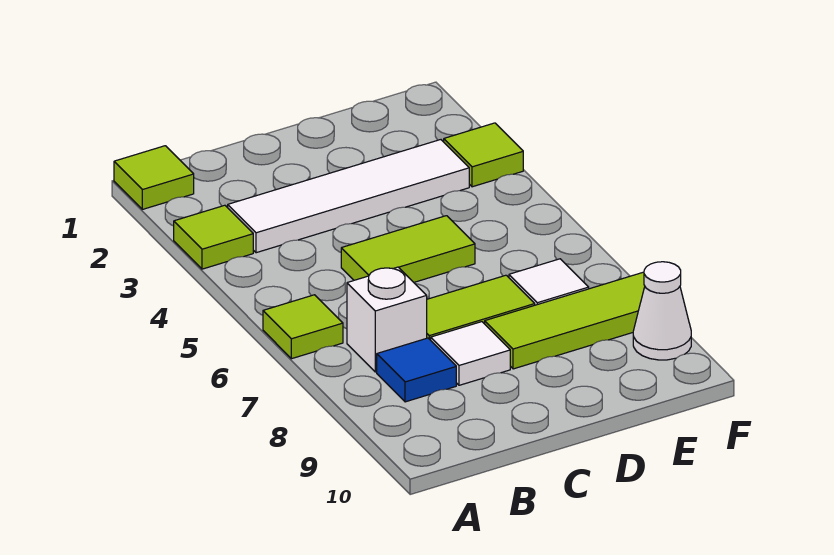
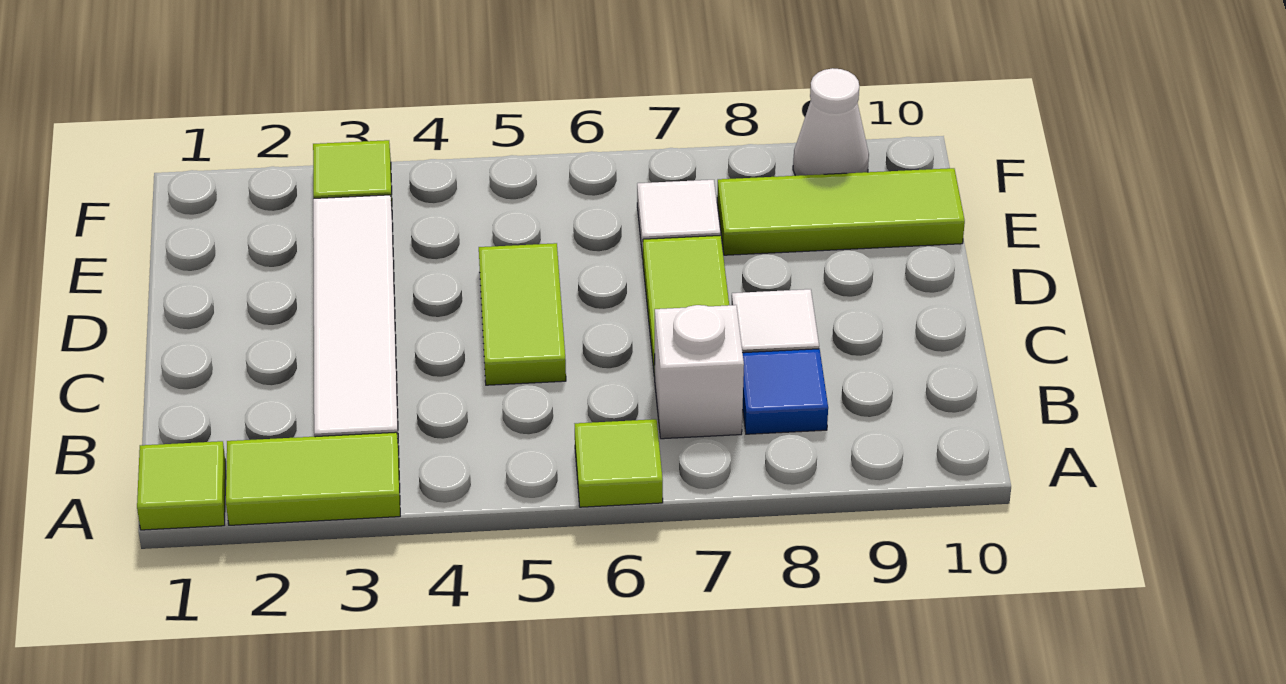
lime 1x1 tile [174,205,253,269] -> lime 1x2 tile [226,432,400,525]
lime 1x3 tile [485,272,645,369] -> lime 1x3 tile turned to [717,168,965,255]

